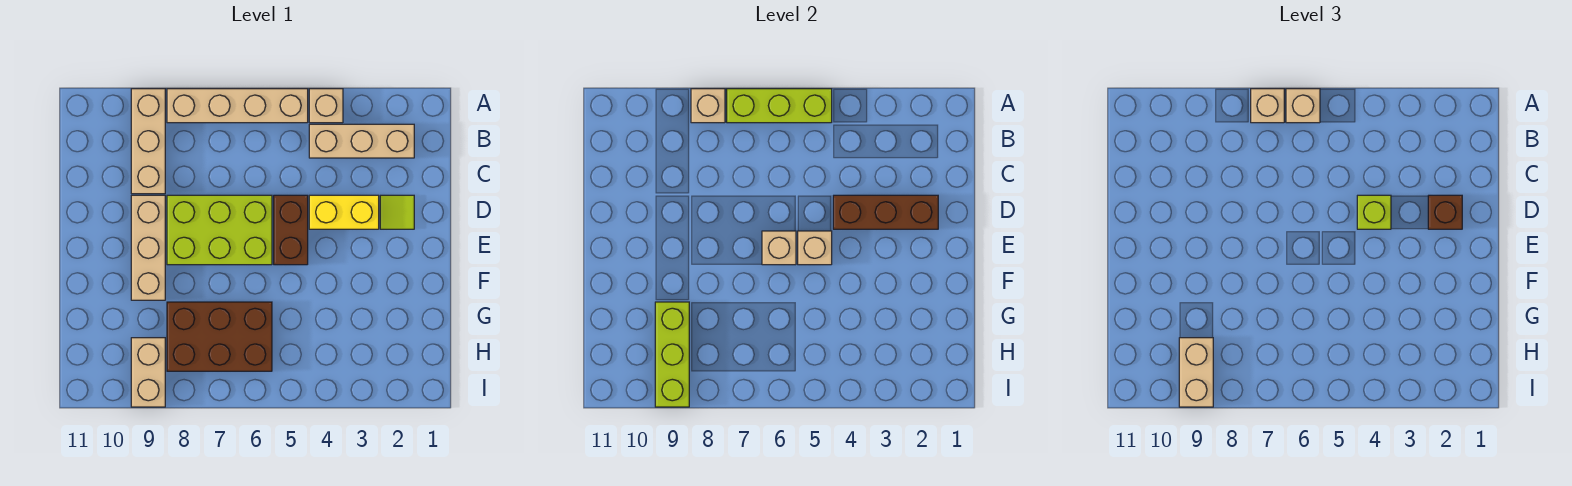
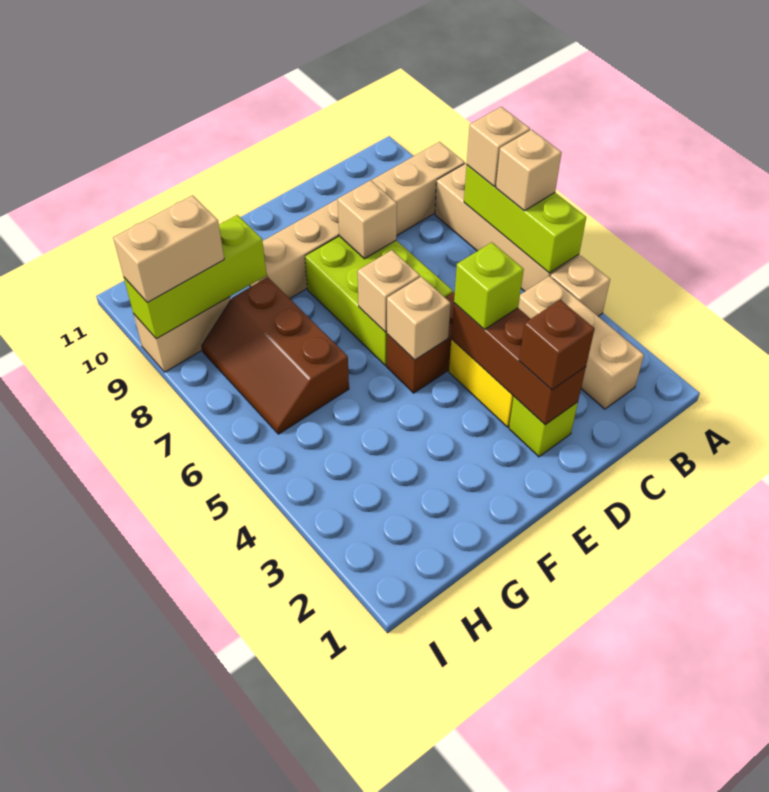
tan 1x1 brick [691,89,725,123] -> tan 1x1 brick moved to [338,180,397,259]
lime 1x1 tile [380,195,414,229] -> lime 1x1 brick [509,397,578,457]
brown 2x3 brick [167,302,272,371] -> brown 2x3 slope [202,277,349,434]

